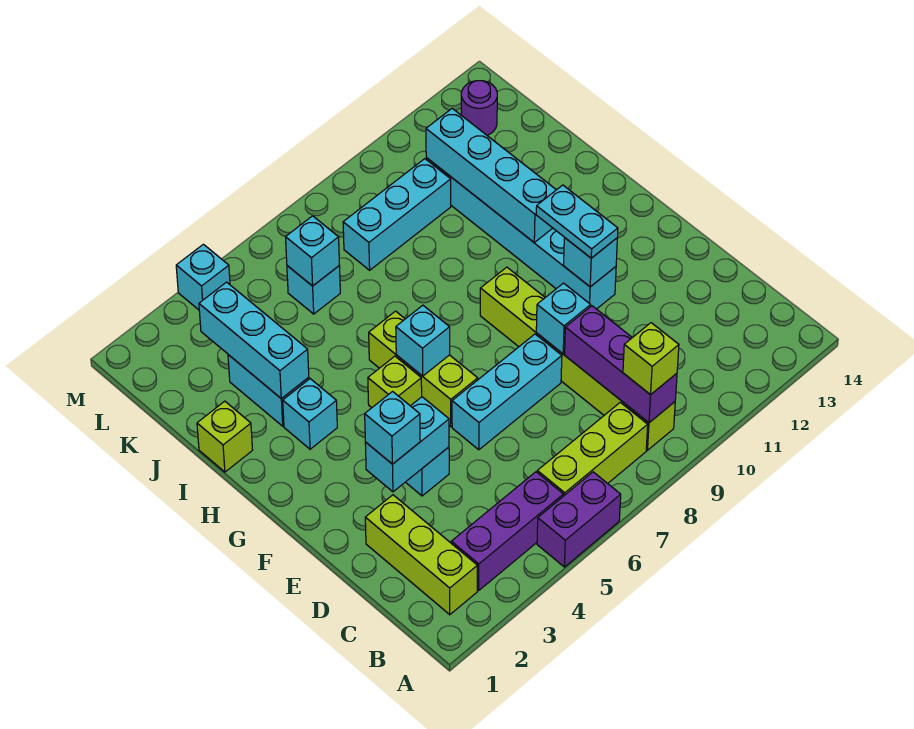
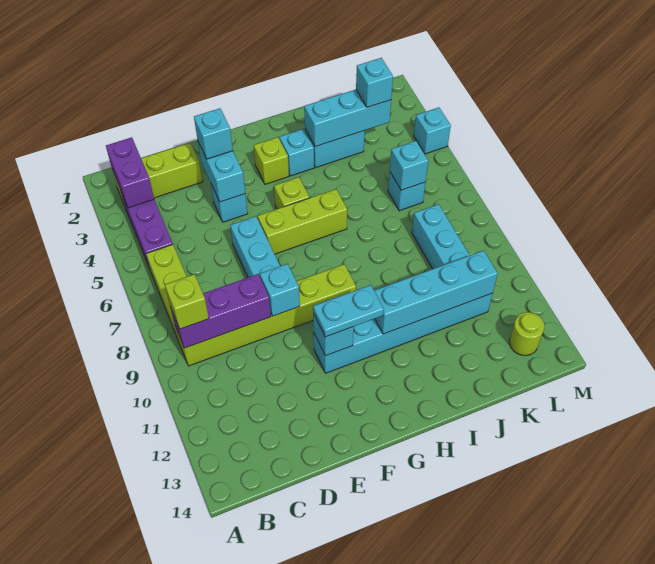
purple 1x2 brick [537,472,621,567] -> purple 1x2 brick moved to [106,137,154,208]
cyan 1x1 brick [396,305,450,376] -> cyan 1x1 brick moved to [356,58,393,107]
lime 1x1 brick [197,401,253,472] -> lime 1x1 brick moved to [254,137,289,184]
purple 1x1 round brick [461,81,497,135] -> lime 1x1 round brick [509,312,544,356]

